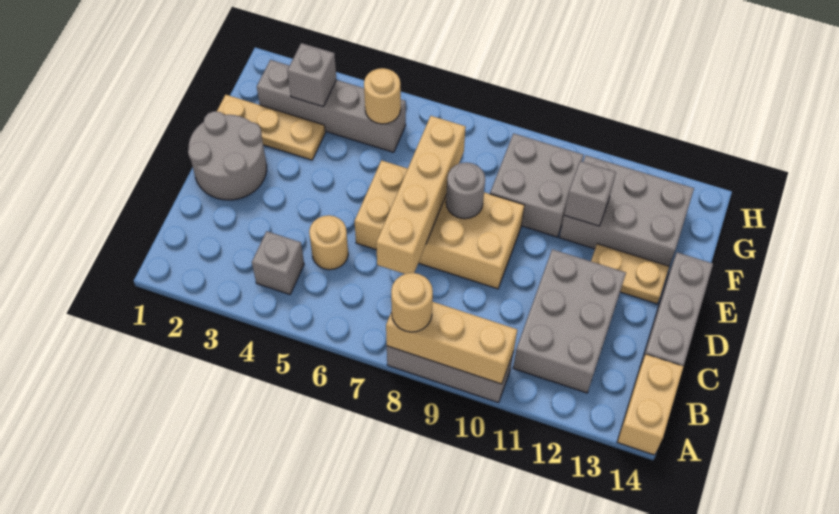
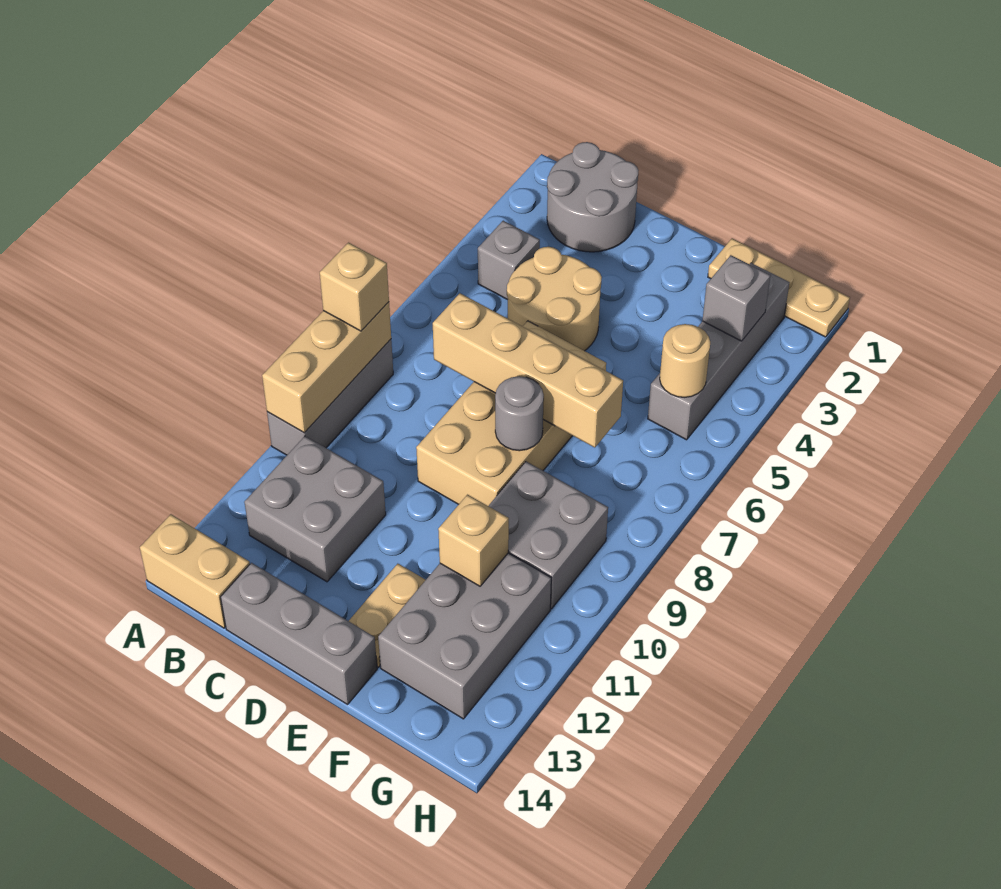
tan 1x1 round brick [391,273,433,332] -> tan 1x1 brick [320,243,389,331]
grey 2x3 brick [513,249,626,393] -> grey 2x2 brick [244,436,386,582]
tan 1x1 round brick [309,215,348,270] -> tan 2x2 round brick [507,247,602,351]
grey 2x2 round brick [188,111,267,200] -> grey 2x2 round brick moved to [547,142,639,252]
tan 1x3 plate [217,95,325,160] -> tan 1x3 plate turned to [708,238,850,337]
grey 1x1 brick [564,161,616,226] -> tan 1x1 brick [438,495,509,586]

